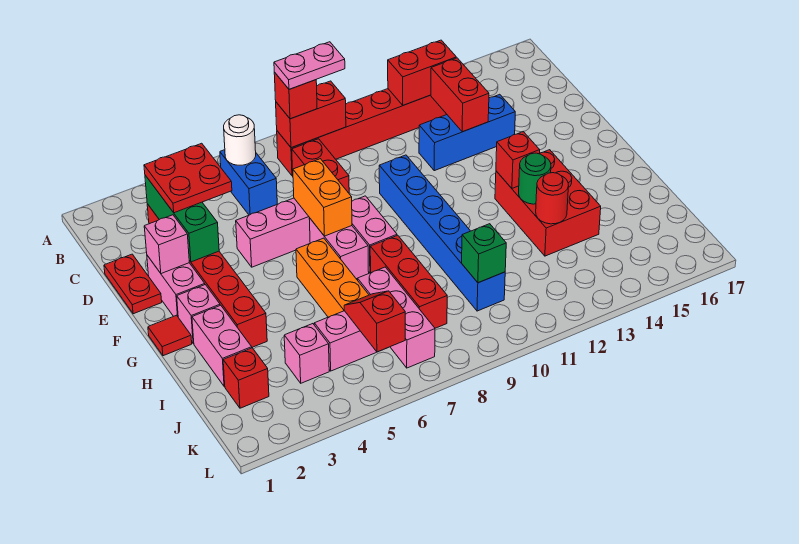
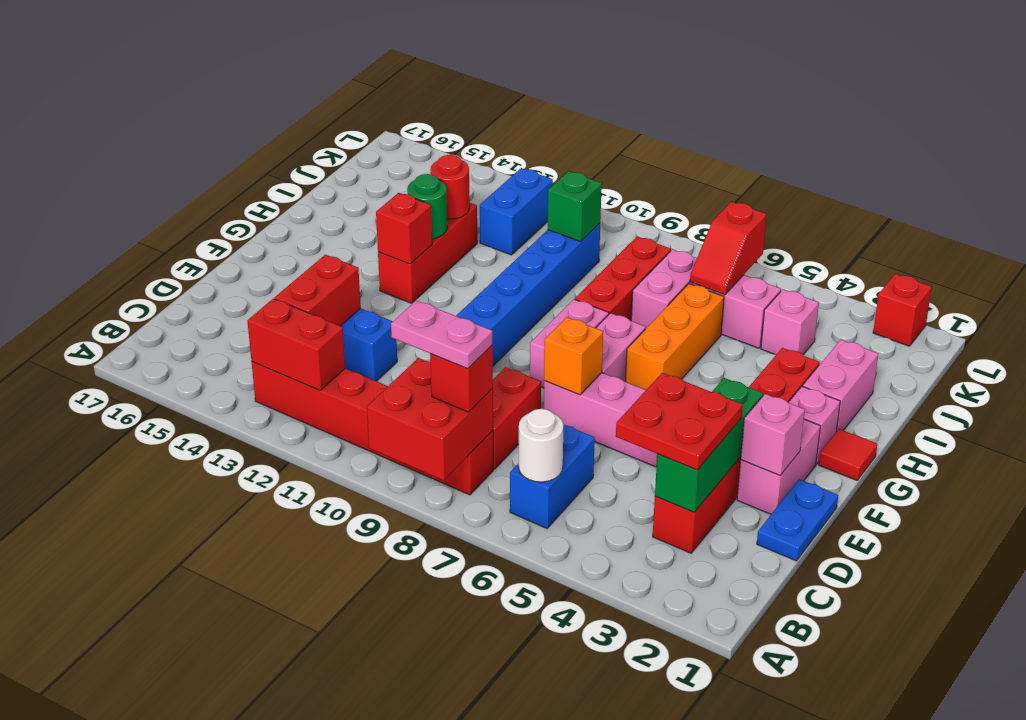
red 1x2 brick [276,81,346,148] -> red 2x2 brick [367,358,493,480]
red 1x2 plate [104,254,162,314] -> blue 1x2 plate [757,479,838,561]
orange 1x2 brick [293,159,352,236] -> orange 1x1 brick [544,317,603,395]
red 2x3 brick [495,150,601,256] -> red 1x3 brick [378,203,477,303]
pink 1x3 brick [358,267,435,368] -> pink 1x2 brick [631,249,697,328]
red 1x1 brick [223,348,269,408] -> red 1x1 brick moved to [873,274,932,346]
none -> blue 1x2 brick [480,168,553,255]

